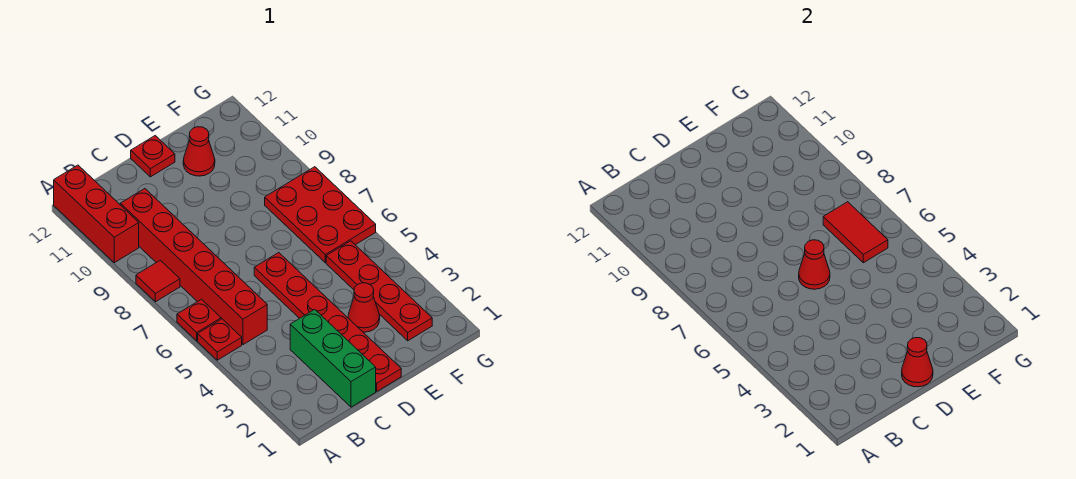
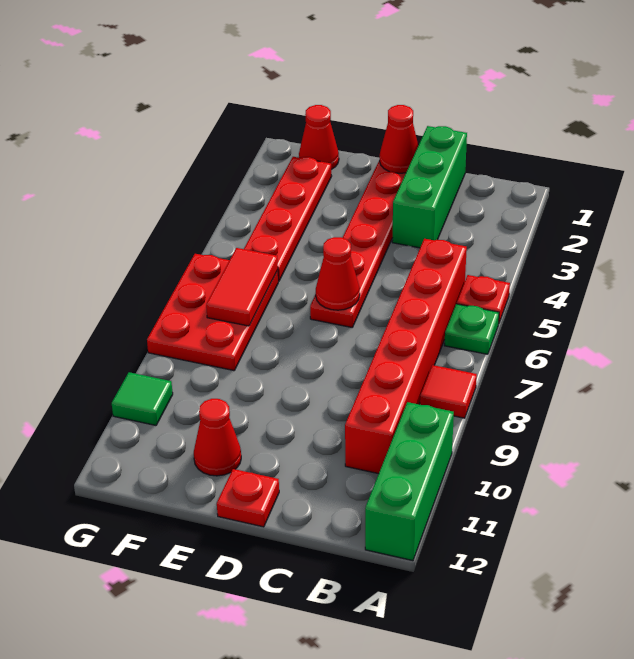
red 1x1 plate [177,299,221,341] -> green 1x1 plate [444,304,499,354]
red 1x3 brick [54,165,139,263] -> green 1x3 brick [365,402,454,561]
red 1x1 cone [348,283,380,332] -> red 1x1 cone moved to [299,105,339,169]
none -> green 1x1 tile [112,372,173,425]

